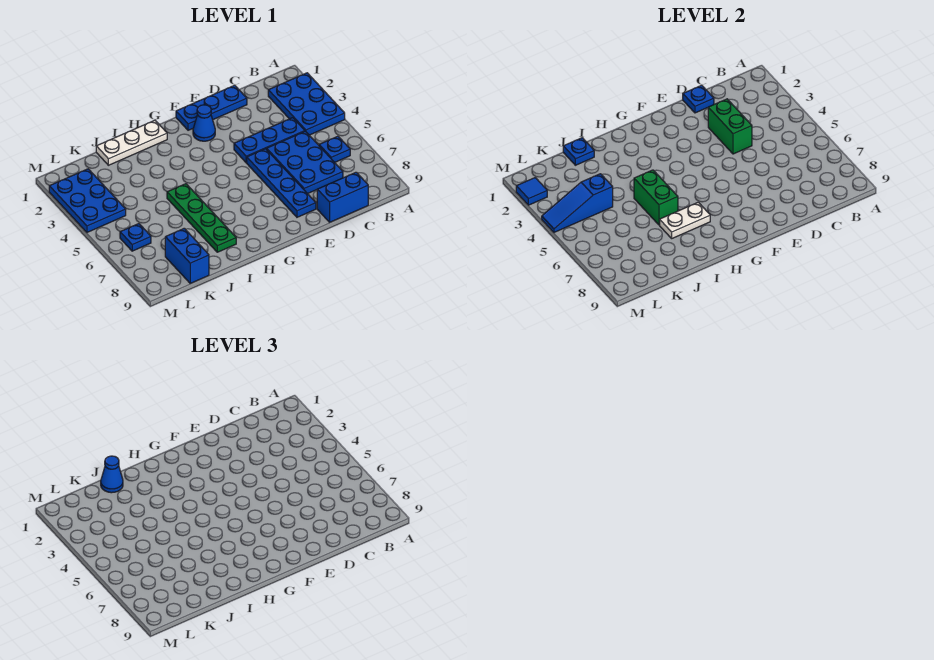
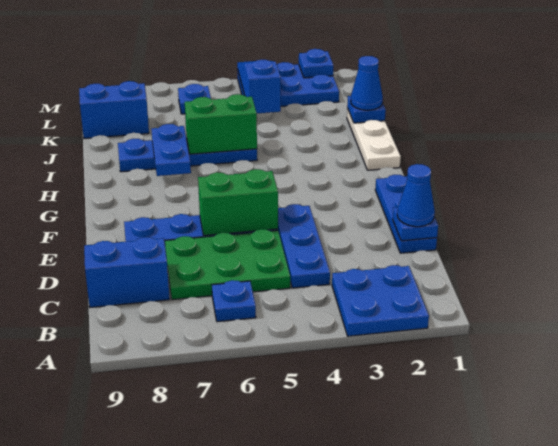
blue 2x3 plate [268,73,345,135] -> blue 2x2 plate [332,265,429,336]
blue 2x3 plate [267,131,343,194] -> green 2x3 plate [165,229,290,300]
blue 1x2 brick [317,172,368,222] -> blue 1x2 brick turned to [84,237,170,307]
green 1x2 brick [708,99,752,154] -> green 1x2 brick moved to [198,169,278,235]
blue 1x1 cone [193,105,215,141] -> blue 1x1 cone moved to [397,164,435,227]
white 1x2 plate [660,202,710,238] -> blue 1x2 plate [151,124,191,176]
green 1x4 plate [167,184,236,252] -> blue 1x4 plate [118,138,257,172]
blue 1x1 tile [516,178,547,205] -> blue 1x1 plate [299,49,333,78]

